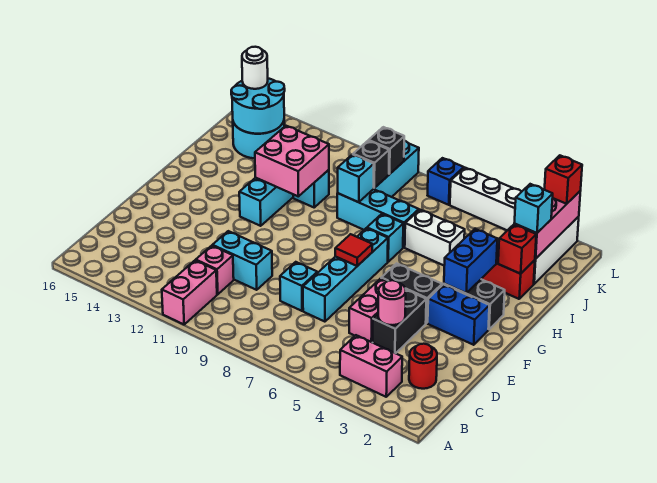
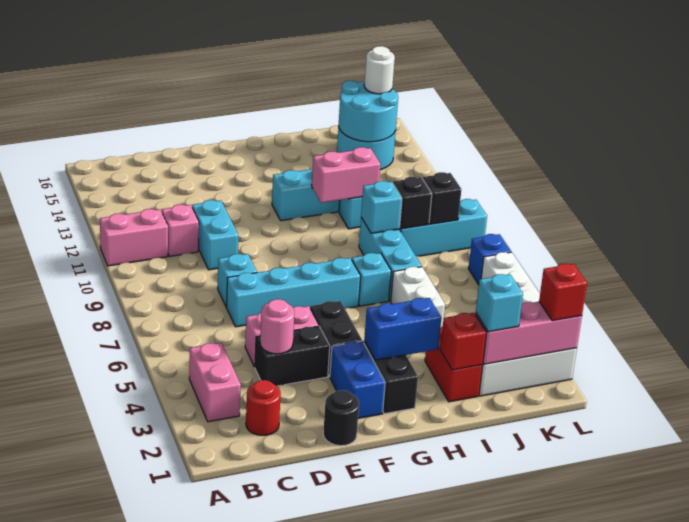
none -> black 1x1 round brick [323,390,359,446]
red 1x1 tile [335,234,372,266] -> none
pink 2x2 brick [255,126,329,196] -> pink 1x2 brick [312,147,380,203]

